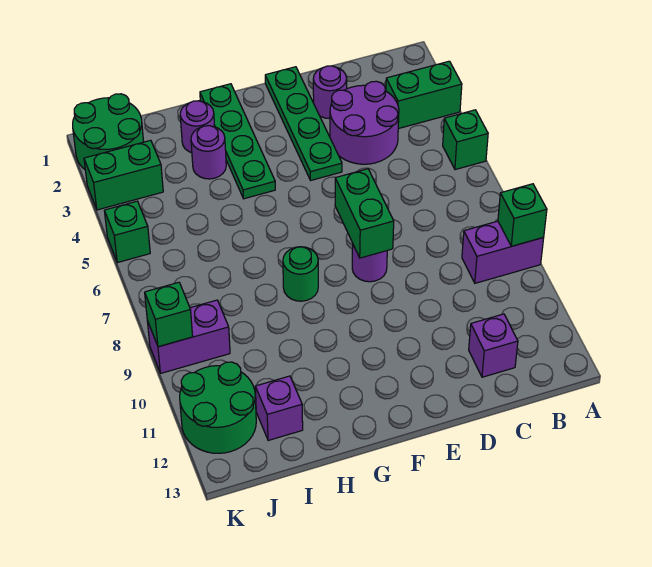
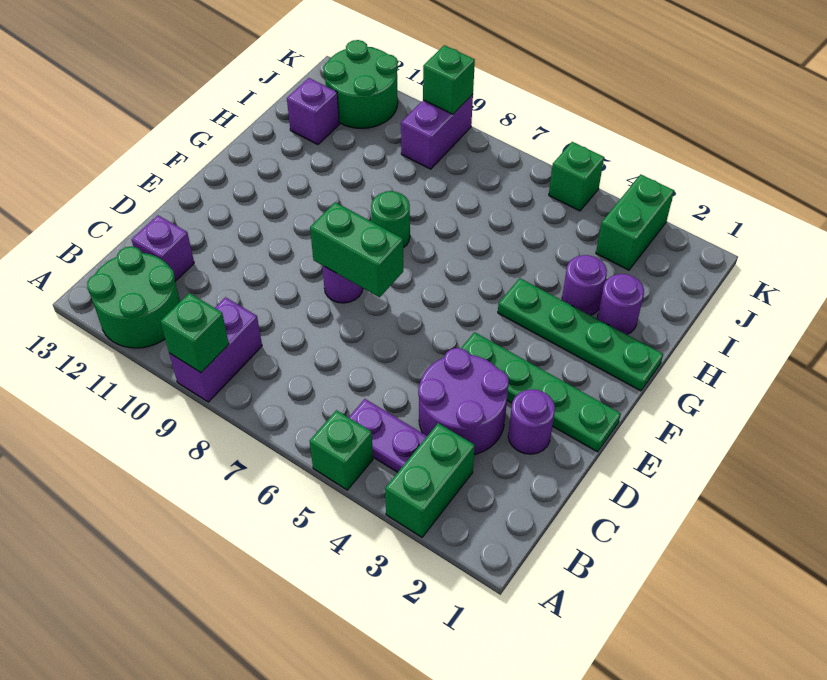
none -> purple 1x2 plate [349,399,427,472]
green 2x2 round brick [73,94,144,169] -> green 2x2 round brick moved to [87,246,180,348]

